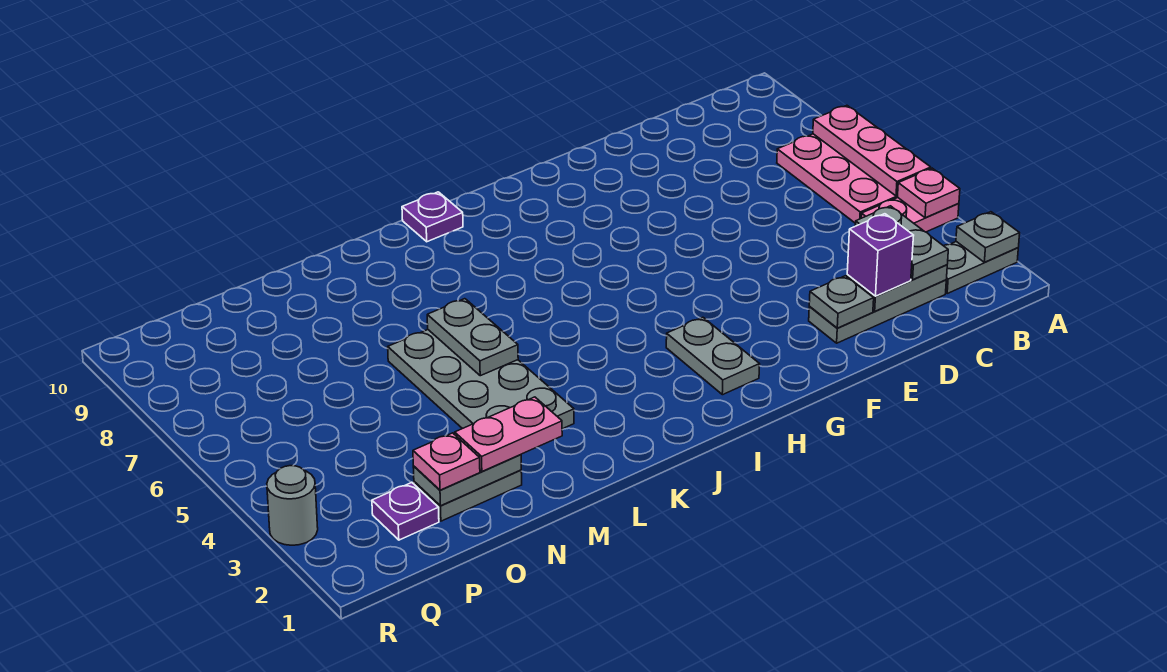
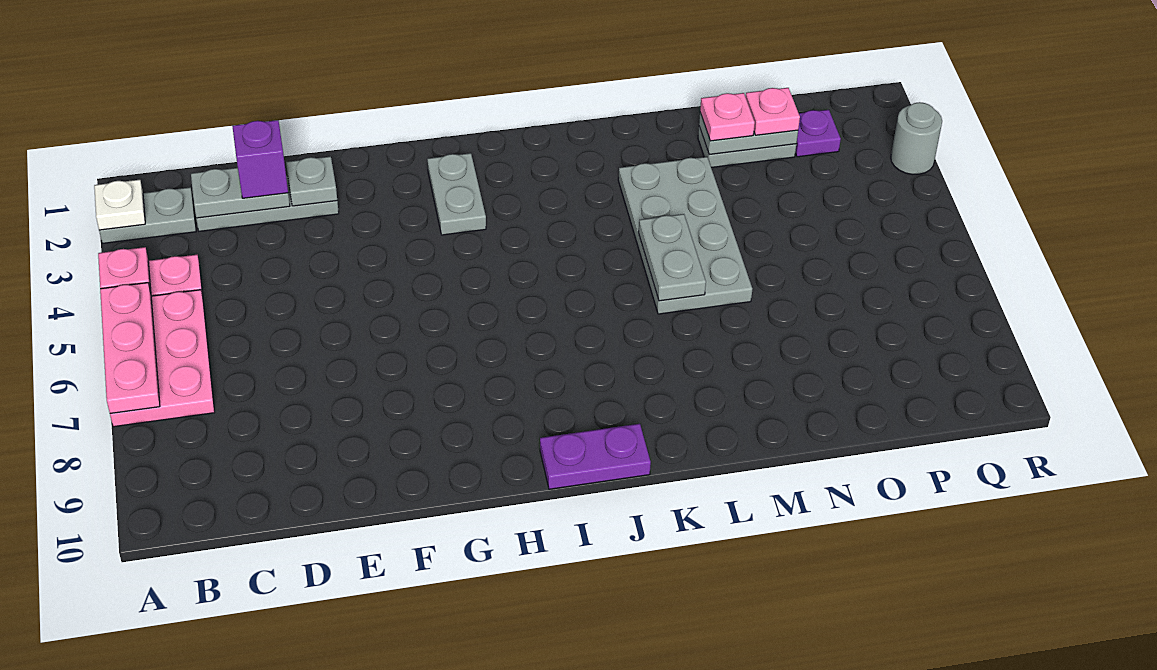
grey 1x1 plate [956,212,1020,262] -> white 1x1 plate [94,180,145,230]
grey 1x2 plate [855,206,948,280] -> none
purple 1x1 plate [402,192,463,242] -> purple 1x2 plate [540,424,651,489]
pink 1x2 plate [455,397,562,471] -> pink 1x1 plate [700,93,755,141]

